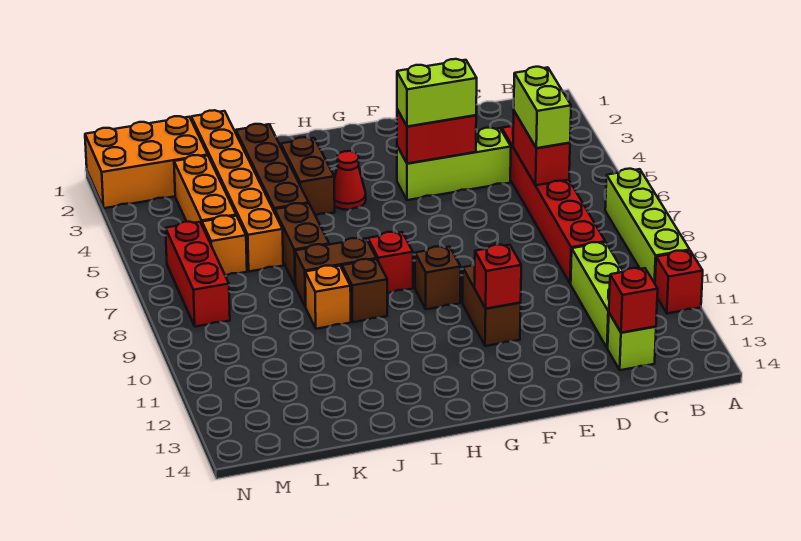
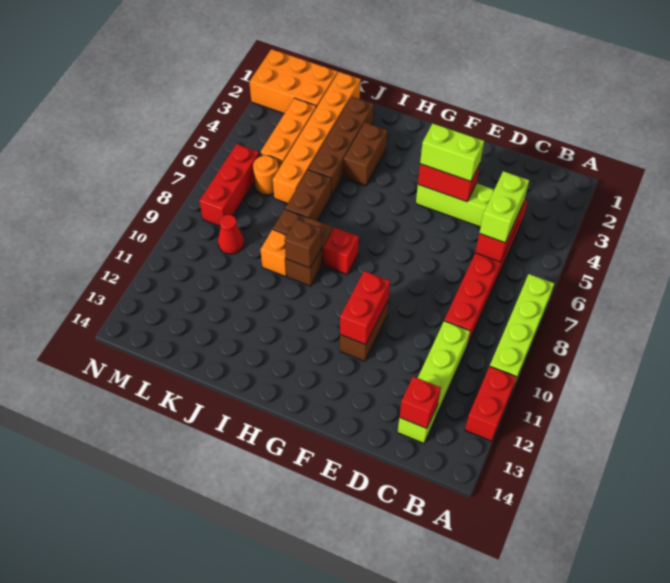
red 1x1 brick [655,251,703,313] -> red 1x2 brick [465,366,516,441]
red 1x1 brick [474,245,521,309] -> red 1x2 brick [340,271,390,345]
brown 1x1 brick [415,246,461,309] -> brown 1x1 brick moved to [284,219,322,268]
red 1x1 cone [334,151,366,210] -> red 1x1 cone moved to [218,215,244,254]
orange 1x1 brick [202,215,247,276] -> orange 1x1 round brick [253,156,279,195]

